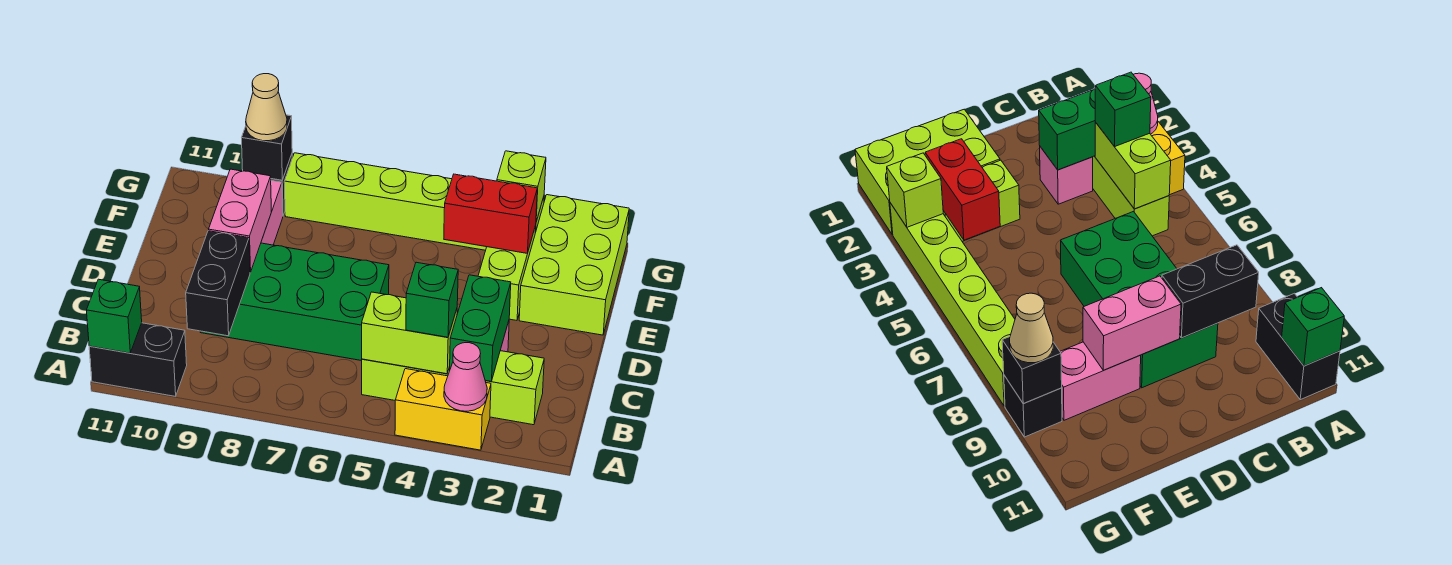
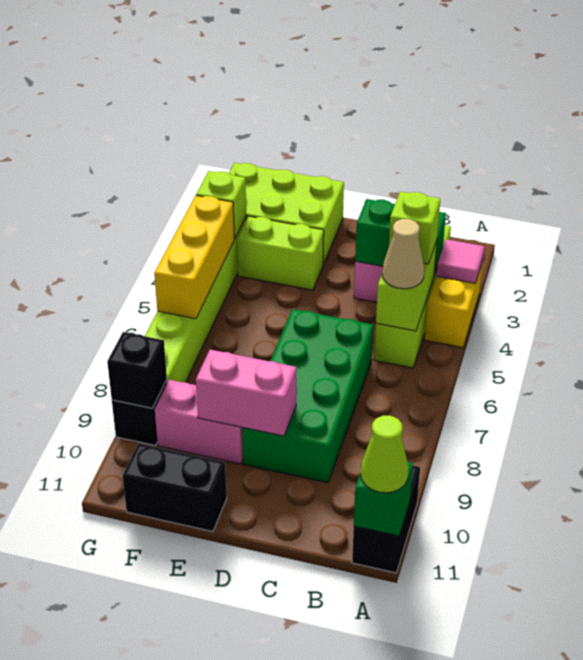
pink 1x1 cone [444,343,487,411] -> pink 1x1 tile [436,239,484,283]
none -> lime 1x1 cone [361,416,409,493]
green 1x1 brick [406,262,458,337] -> lime 1x1 brick [389,192,440,264]
black 1x2 brick [186,231,250,336] -> black 1x2 brick moved to [123,443,227,532]
red 1x2 brick [444,174,537,254] -> none
none -> yellow 1x3 brick [154,196,234,319]
tan 1x1 cone [246,74,287,141] -> tan 1x1 cone moved to [382,219,424,289]

